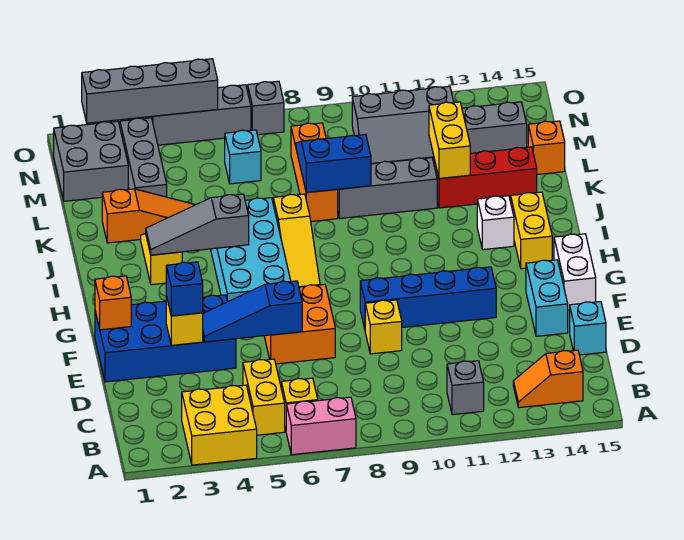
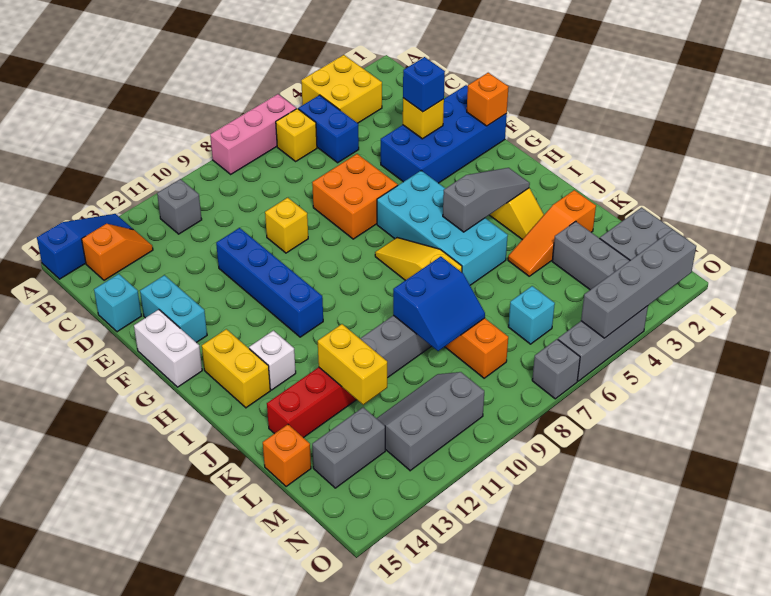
pink 1x2 brick [286,397,356,455] -> pink 1x3 brick [210,94,296,174]
yellow 1x2 brick [243,359,285,435] -> blue 1x2 brick [298,95,359,163]
blue 1x3 slope [203,281,302,342] -> blue 1x3 slope moved to [37,214,133,279]
blue 1x4 brick [360,267,496,329] -> blue 1x4 brick turned to [216,228,323,337]

